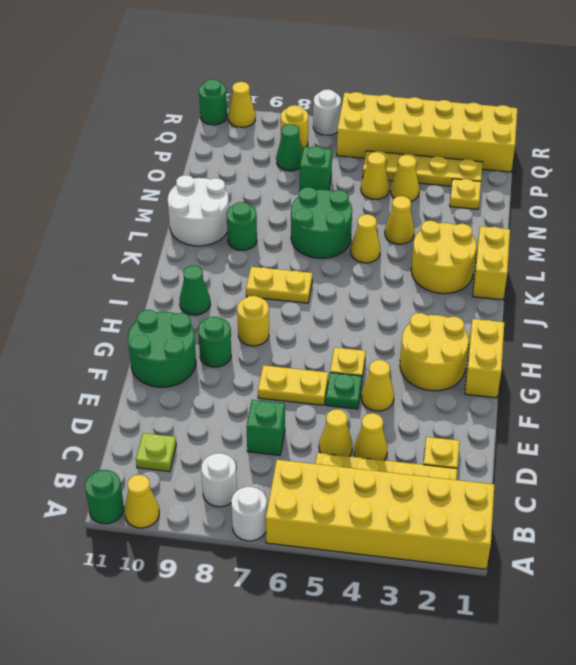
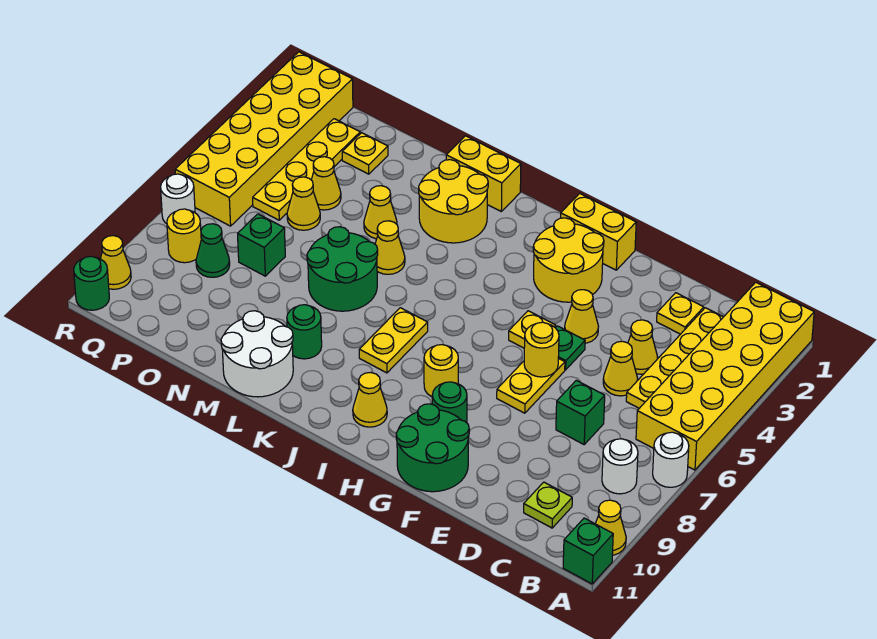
green 1x1 round brick [85,470,124,524] -> green 1x1 brick [563,518,613,584]
none -> yellow 1x1 round brick [524,322,559,377]
green 1x1 cone [180,265,210,315] -> yellow 1x1 cone [353,372,387,427]

